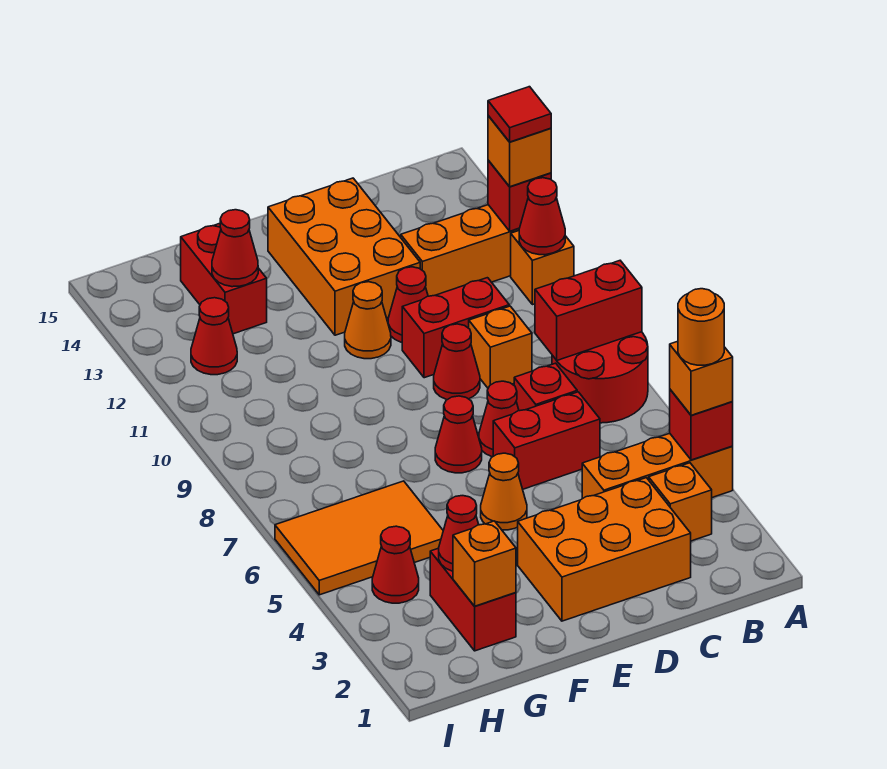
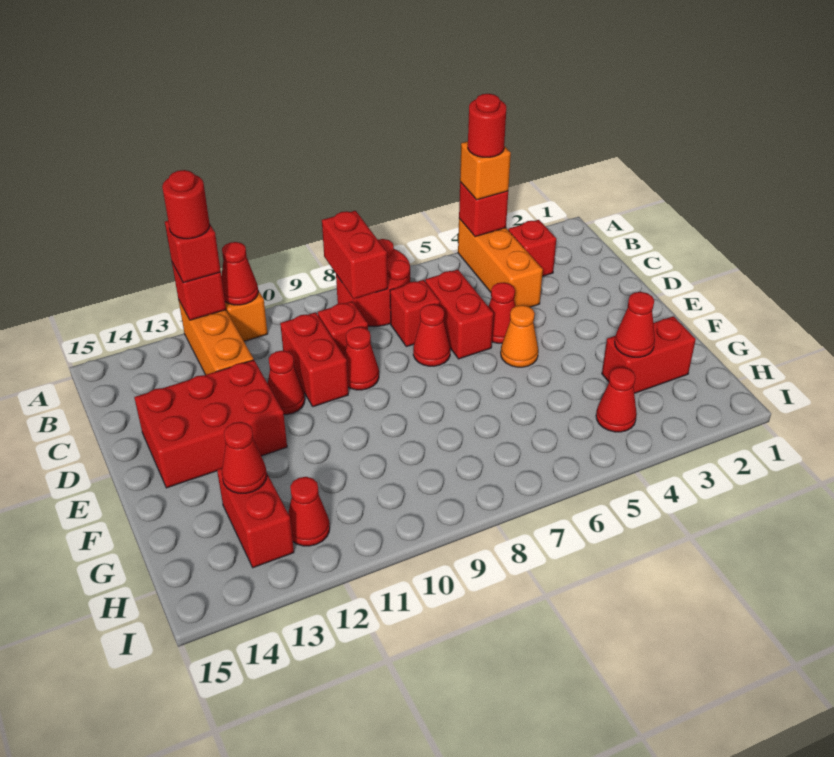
orange 1x1 round brick [678,289,724,365] -> red 1x1 round brick [468,94,506,157]
orange 1x1 brick [488,116,551,187] -> red 1x1 brick [165,221,221,283]
red 1x1 tile [488,87,551,142] -> red 1x1 round brick [162,170,210,239]
orange 1x1 brick [649,463,712,541] -> red 1x1 brick [508,220,556,276]
orange 2x3 brick [518,478,691,621] -> none
orange 1x1 brick [469,306,532,388] -> red 1x1 brick [318,301,368,355]
orange 2x3 brick [268,178,420,335] -> red 2x3 brick [134,360,287,488]
red 1x1 cone [435,396,482,473] -> red 1x1 cone moved to [488,282,515,343]
orange 1x1 cone [345,282,391,359] -> none
orange 1x1 brick [453,521,516,606] -> none
orange 2x3 tile [275,481,443,595] -> none
red 1x2 brick [181,223,267,334] -> red 1x2 brick turned to [217,468,294,568]

